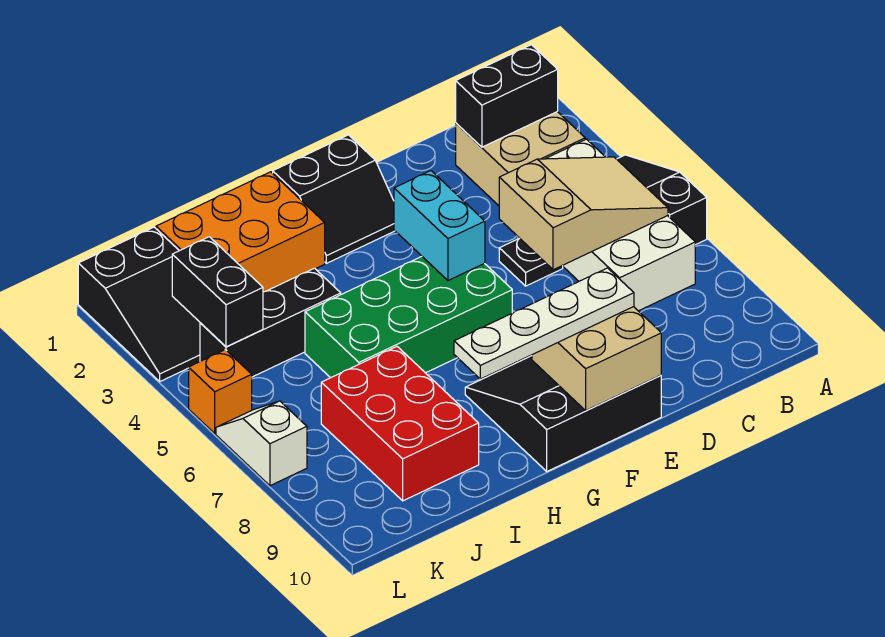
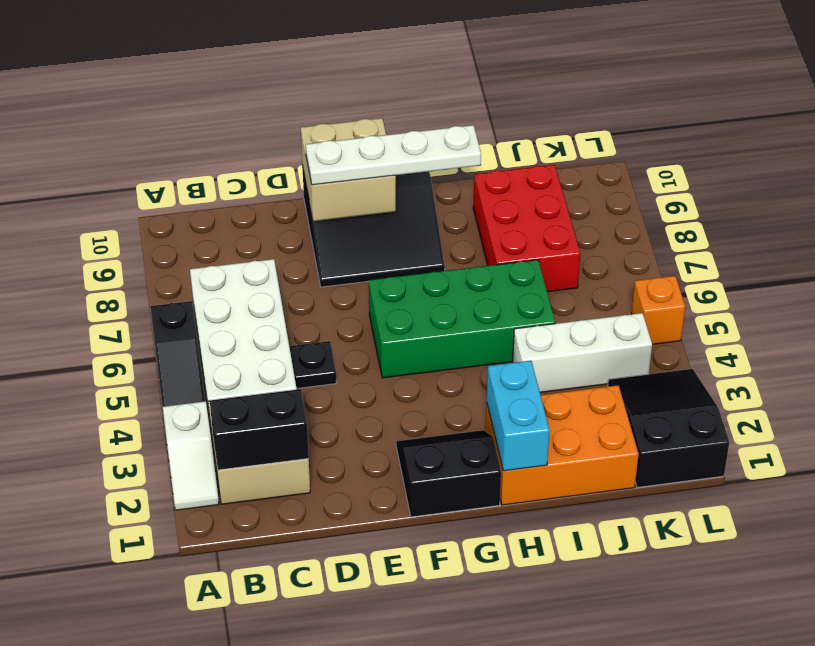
tan 2x3 slope [499,157,668,270] -> none
cyan 1x2 brick [394,171,485,280] -> cyan 1x2 brick moved to [487,361,550,471]
black 1x3 brick [200,268,341,377] -> white 1x3 brick [513,313,652,392]
black 1x2 brick [172,237,263,347] -> none
white 1x2 slope [216,401,307,486] -> white 1x2 slope moved to [163,401,219,510]

